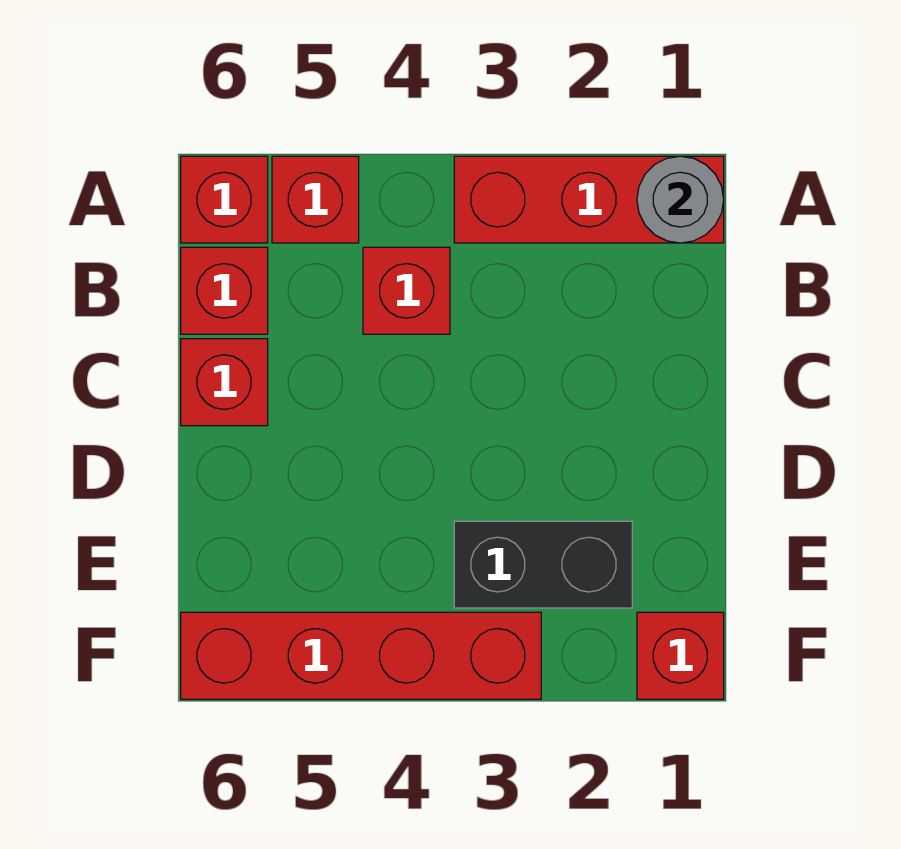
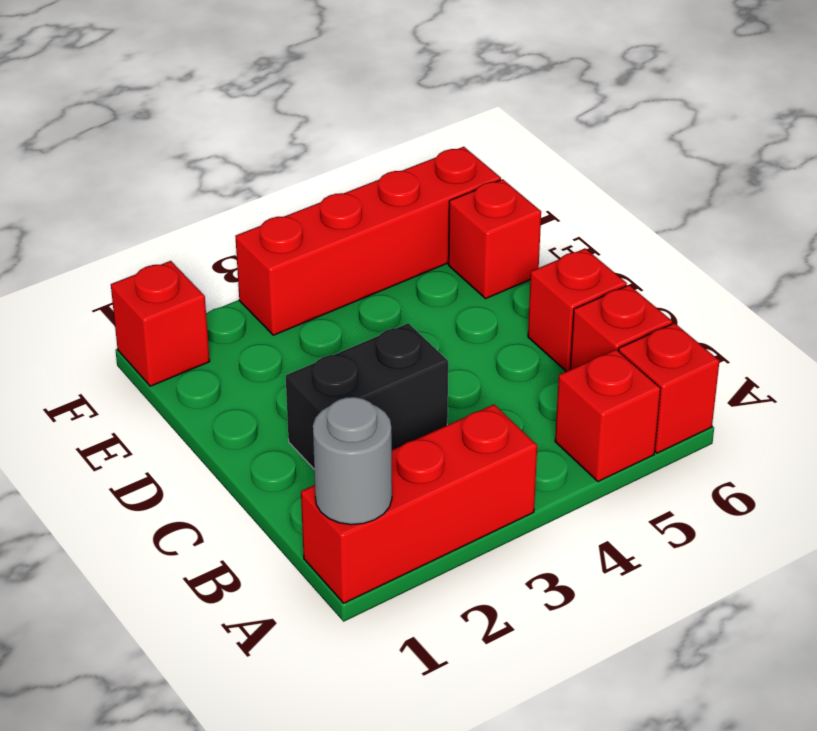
red 1x1 brick [363,247,450,334] -> red 1x1 brick moved to [448,179,541,299]
black 1x2 brick [454,521,632,608] -> black 1x2 brick moved to [286,323,448,469]

